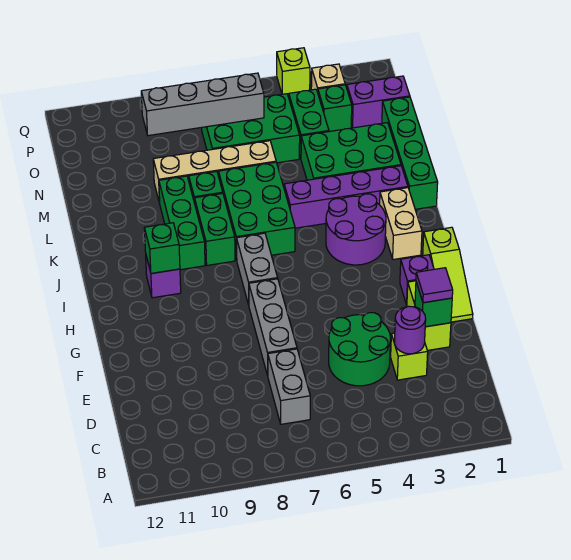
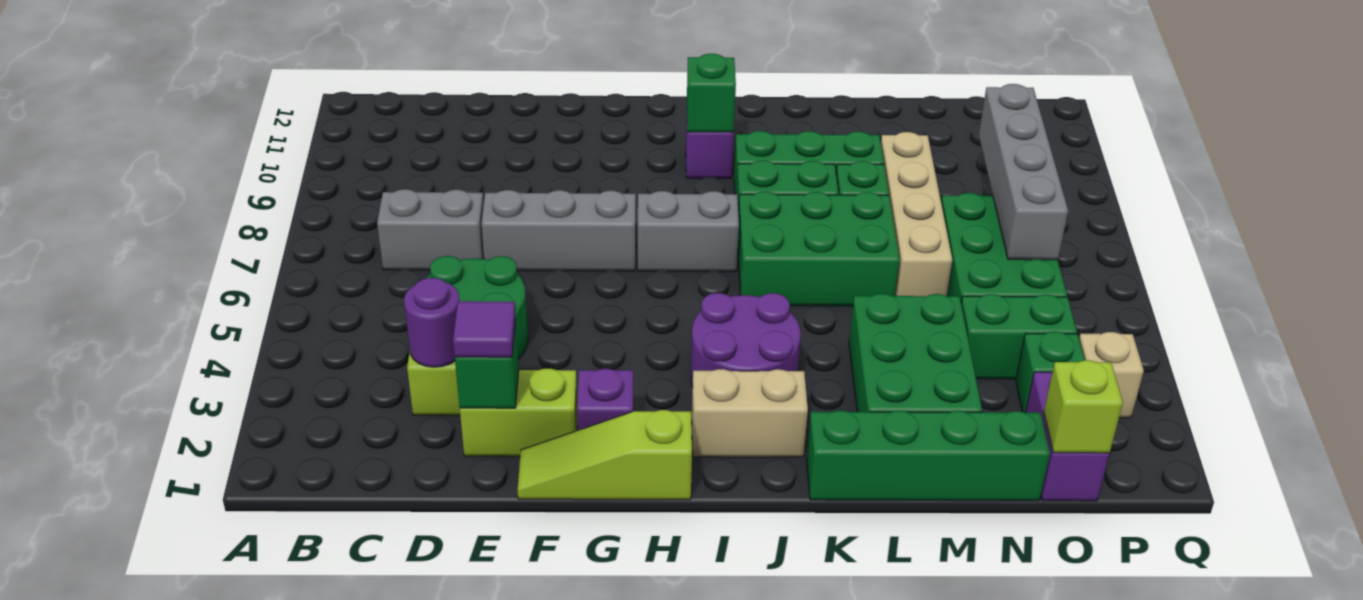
purple 1x4 brick [284,166,408,228] -> none
lime 1x1 brick [277,48,310,95] -> lime 1x1 brick moved to [1044,360,1123,453]

